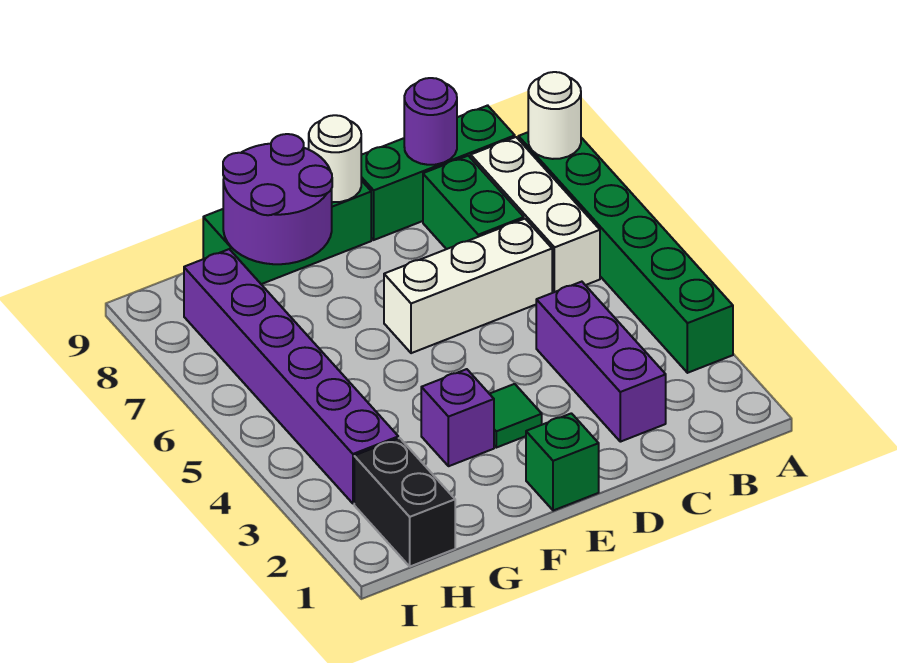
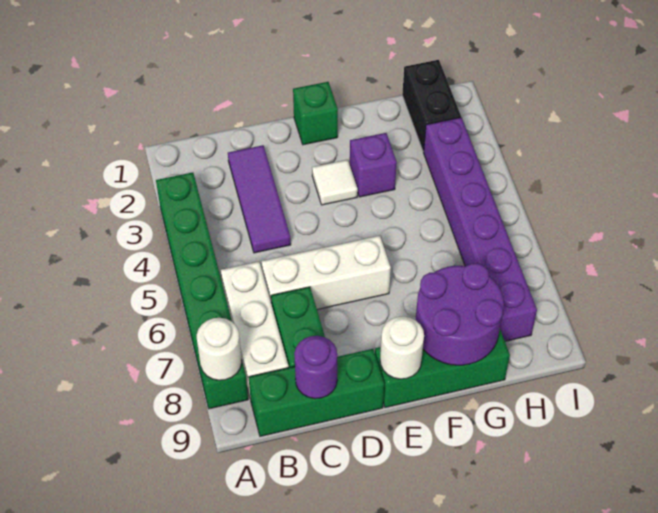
purple 1x3 brick [536,282,666,442] -> purple 1x3 tile [228,145,291,253]
green 1x1 tile [490,384,542,448] -> white 1x1 tile [312,160,358,205]

